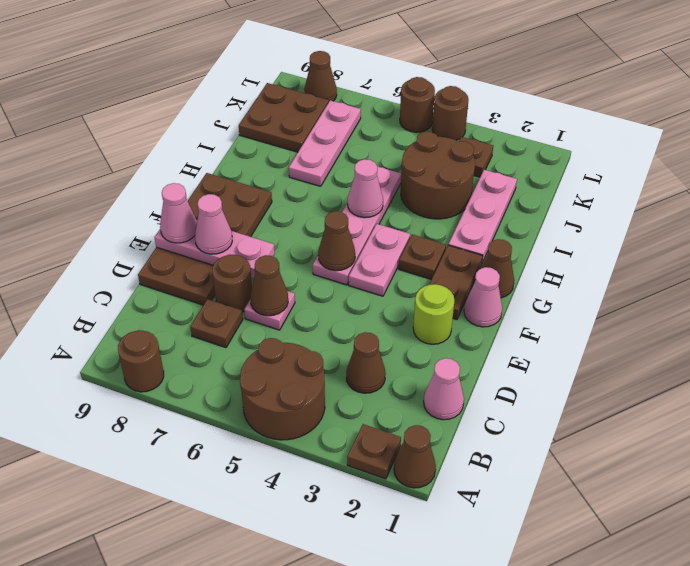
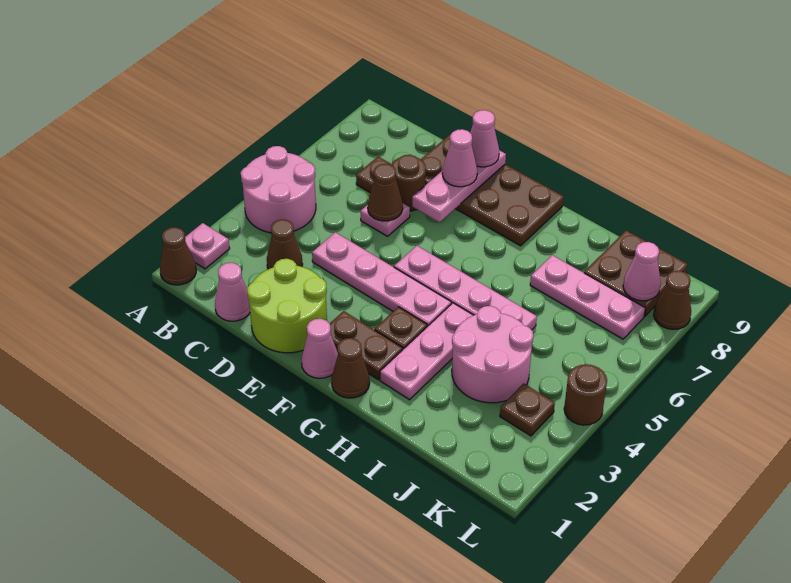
brown 1x1 plate [347,424,401,479] -> pink 1x1 plate [185,223,230,269]
brown 2x2 round brick [240,338,325,440] -> pink 2x2 round brick [241,146,316,233]
brown 1x1 round brick [118,331,164,392] -> none
lime 1x1 round brick [413,284,454,344] -> lime 2x2 round brick [247,259,327,353]
pink 1x2 plate [349,224,410,296] -> pink 1x4 plate [312,232,451,326]
brown 1x1 cone [318,211,355,271] -> none
pink 1x3 plate [448,170,517,263] -> pink 1x3 plate turned to [380,303,473,400]
pink 1x1 cone [348,159,383,218] -> pink 1x1 cone moved to [623,242,661,301]
brown 2x2 round brick [401,132,475,219] -> pink 2x2 round brick [452,306,533,403]
brown 1x1 round brick [400,77,435,132] -> none

